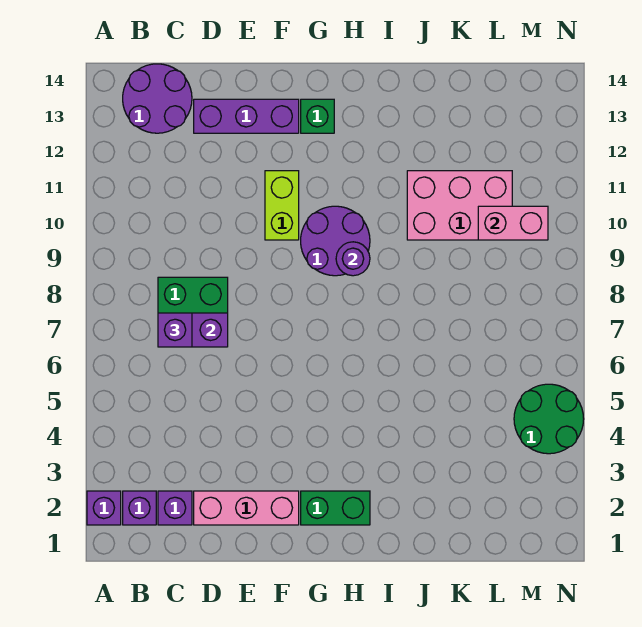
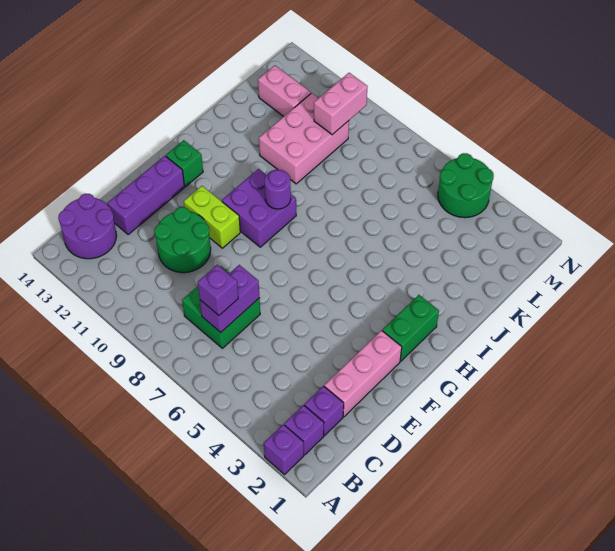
none -> green 2x2 round brick [154,207,211,273]
purple 2x2 round brick [301,206,370,276] -> purple 2x2 brick [222,169,296,247]
none -> pink 1x2 brick [258,66,311,117]

